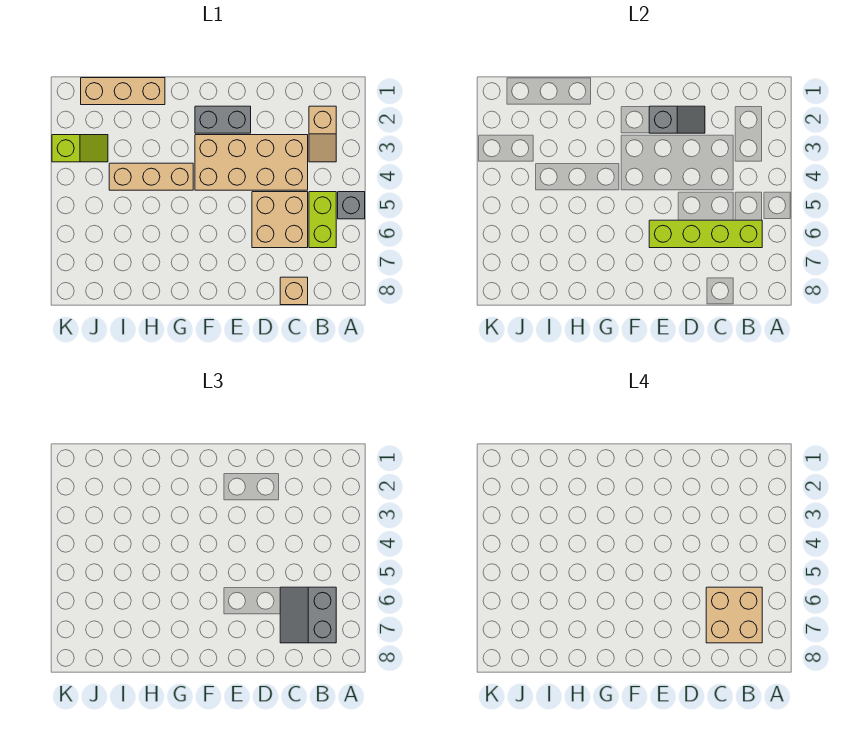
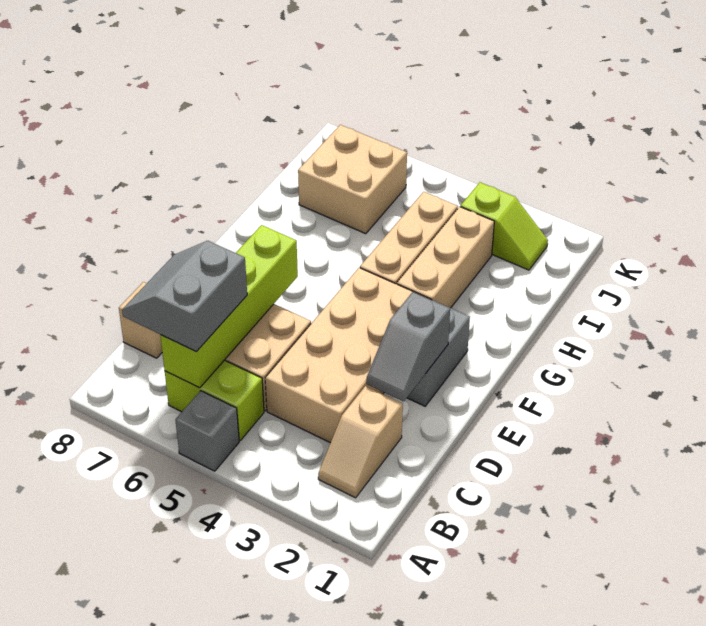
tan 1x2 slope [309,106,336,162] -> tan 1x2 slope turned to [318,386,403,498]
grey 2x2 slope [280,587,336,643] -> grey 2x2 slope turned to [122,241,247,352]
tan 2x2 brick [706,587,762,643] -> tan 2x2 brick moved to [298,125,407,234]
tan 1x3 brick [81,78,165,105] -> tan 1x3 brick moved to [397,207,494,308]
lime 1x2 slope [52,135,108,162] -> lime 1x2 slope turned to [461,182,548,270]

